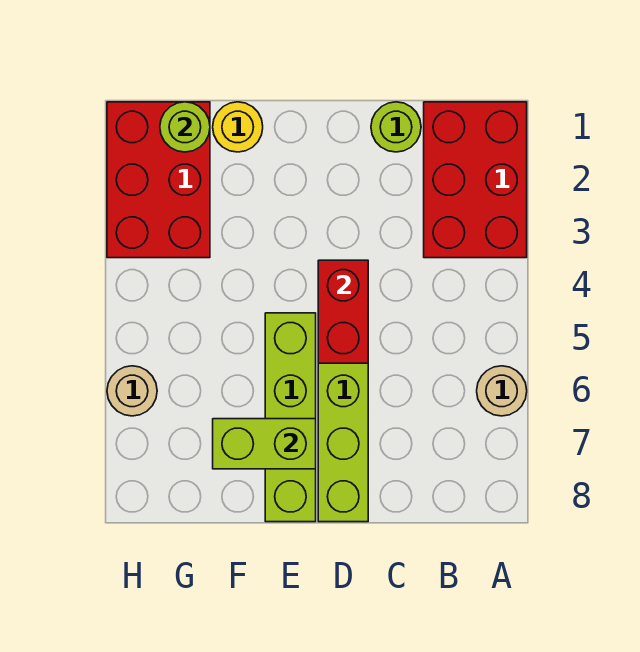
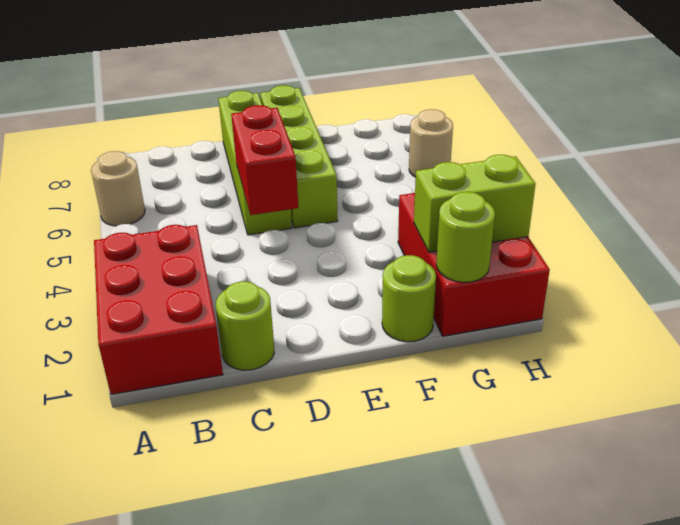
lime 1x2 brick [213,419,316,469] -> lime 1x2 brick moved to [414,155,536,252]
yellow 1x1 round brick [213,102,263,152] -> lime 1x1 round brick [382,255,436,342]

